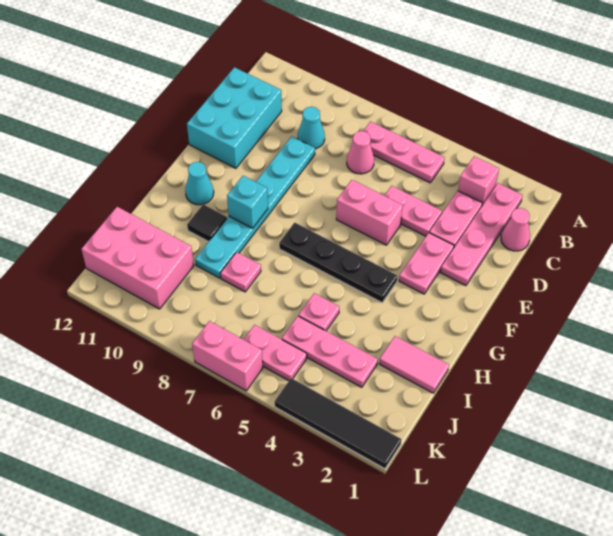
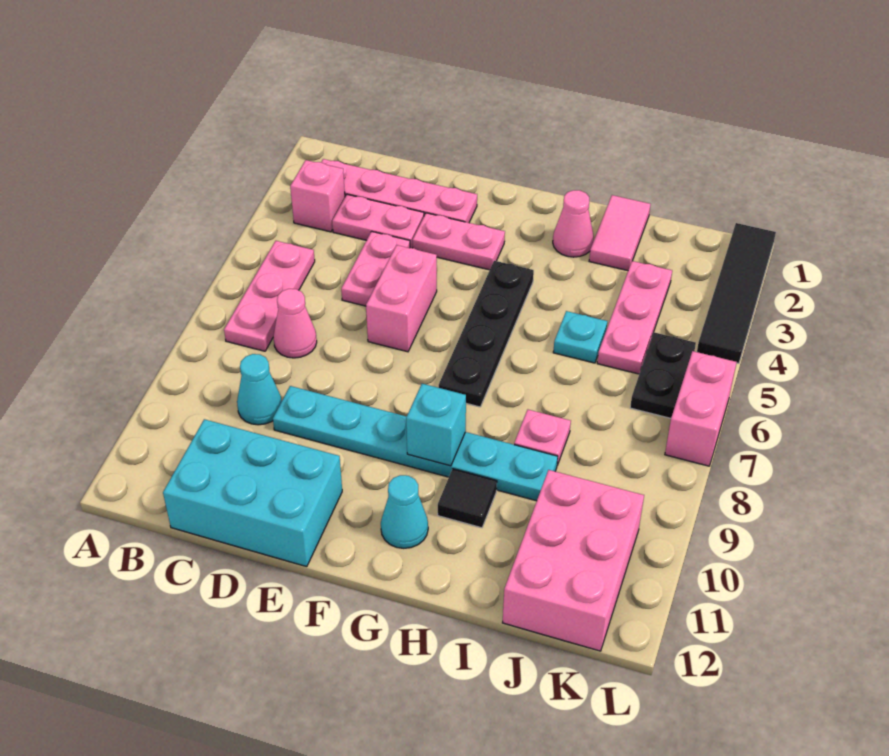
pink 1x1 cone [501,208,530,251] -> pink 1x1 cone moved to [553,190,594,257]
pink 1x1 plate [299,293,339,331] -> cyan 1x1 plate [553,311,607,363]
pink 1x2 plate [244,325,307,381] -> black 1x2 plate [630,332,696,418]

